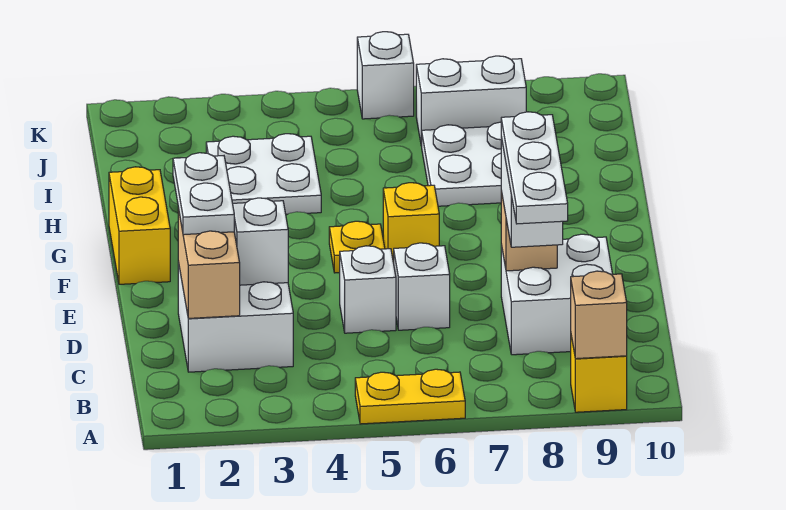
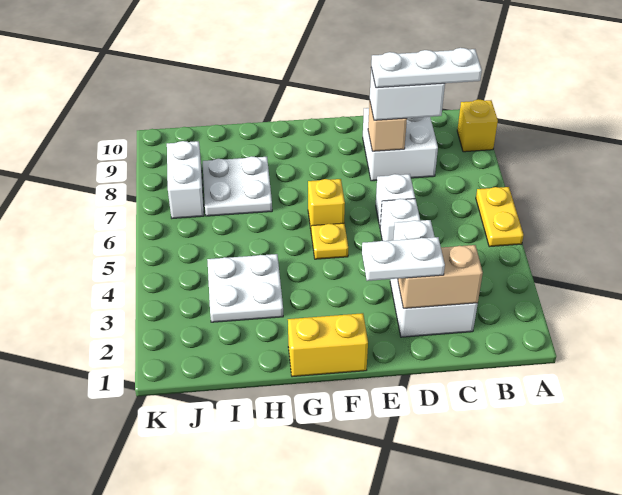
tan 1x1 brick [571,271,627,359] -> none
white 1x1 brick [357,32,414,119] -> none

